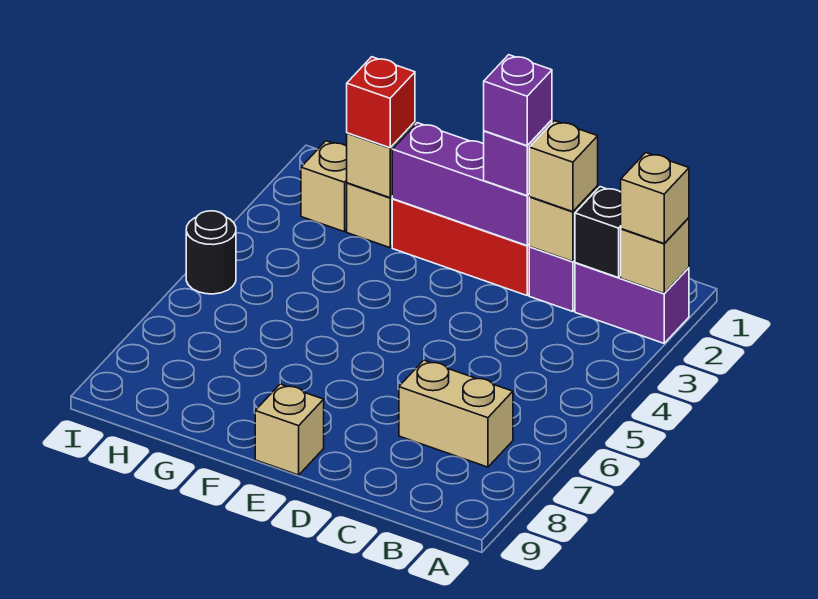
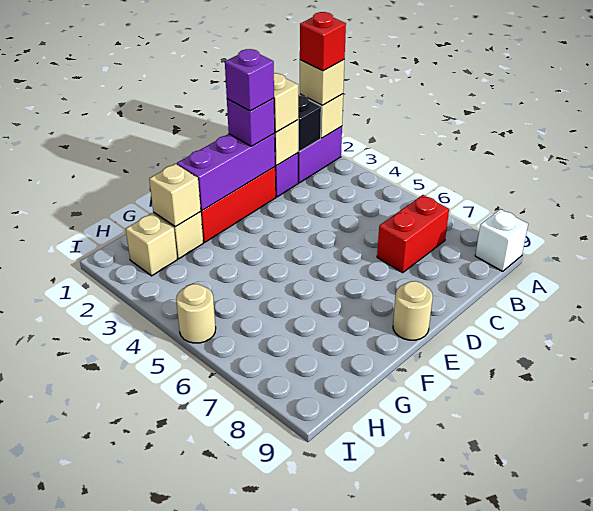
none -> white 1x1 brick [475,209,528,271]
tan 1x2 brick [399,360,513,467] -> red 1x2 brick [377,195,449,273]
tan 1x1 brick [255,384,324,475] -> tan 1x1 round brick [393,281,433,340]
red 1x1 brick [347,57,415,148] -> red 1x1 brick moved to [300,12,346,71]
black 1x1 round brick [186,211,236,294] -> tan 1x1 round brick [176,284,216,343]

